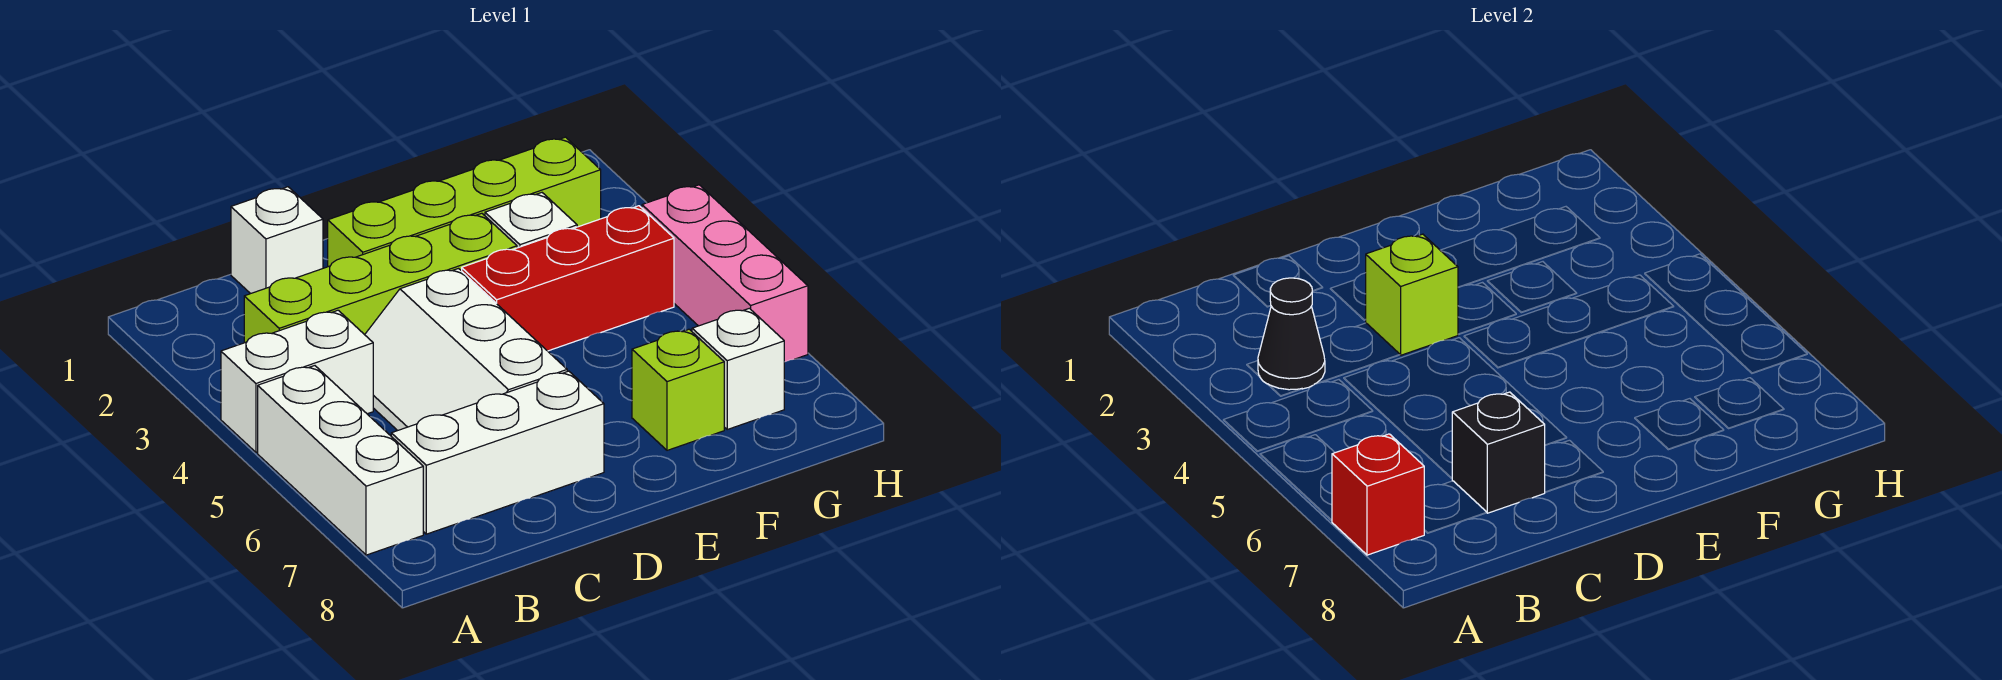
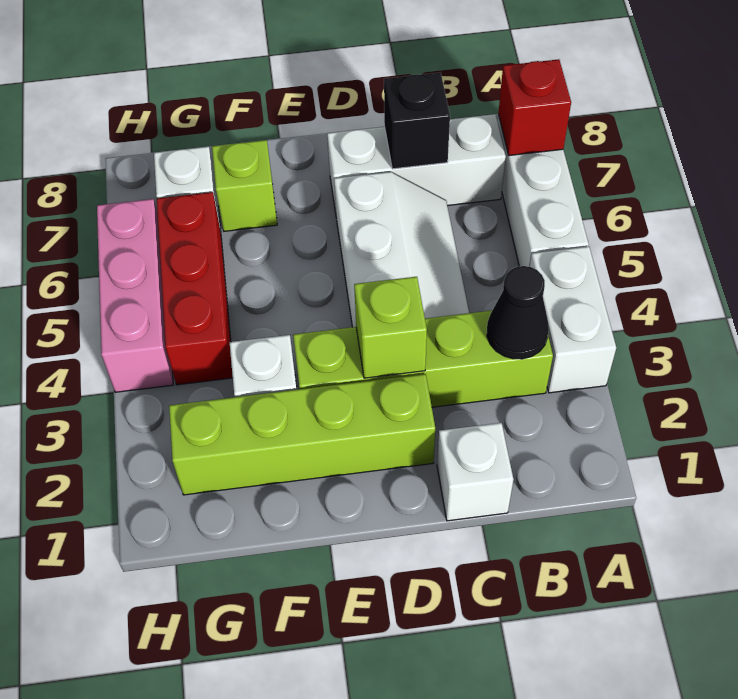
white 1x2 brick [221,310,373,452] -> white 1x2 brick turned to [530,247,616,393]
red 1x3 brick [462,206,674,351] -> red 1x3 brick turned to [157,192,233,385]

